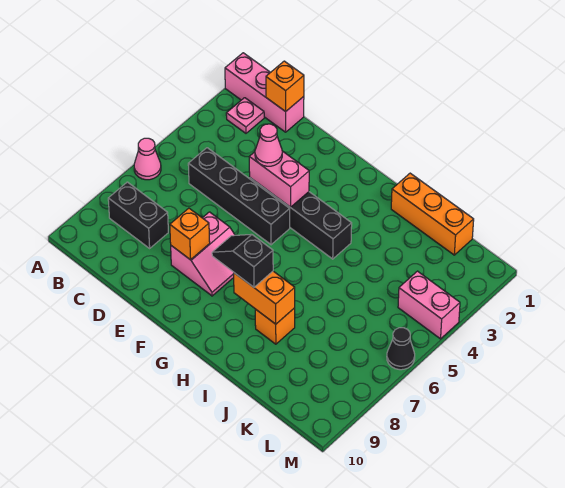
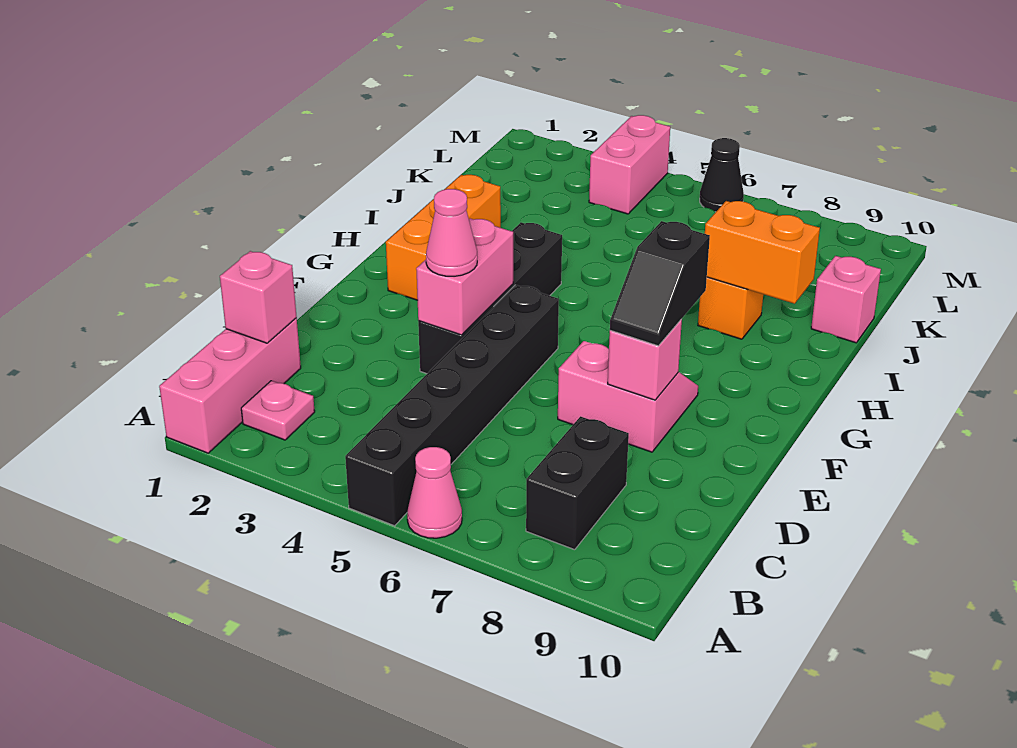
orange 1x1 brick [266,61,304,112] -> pink 1x1 brick [220,251,297,343]
black 1x4 brick [188,148,290,245] -> black 1x6 brick [345,285,559,526]
orange 1x1 brick [170,208,210,260] -> pink 1x1 brick [608,319,682,400]
black 1x2 slope [212,234,273,287] -> black 1x2 slope moved to [610,221,710,346]
orange 1x2 brick [234,271,295,324] -> orange 1x2 brick turned to [705,201,820,304]
orange 1x3 brick [391,173,474,255] -> orange 1x3 brick moved to [386,175,501,300]
none -> pink 1x1 brick [811,256,881,343]

